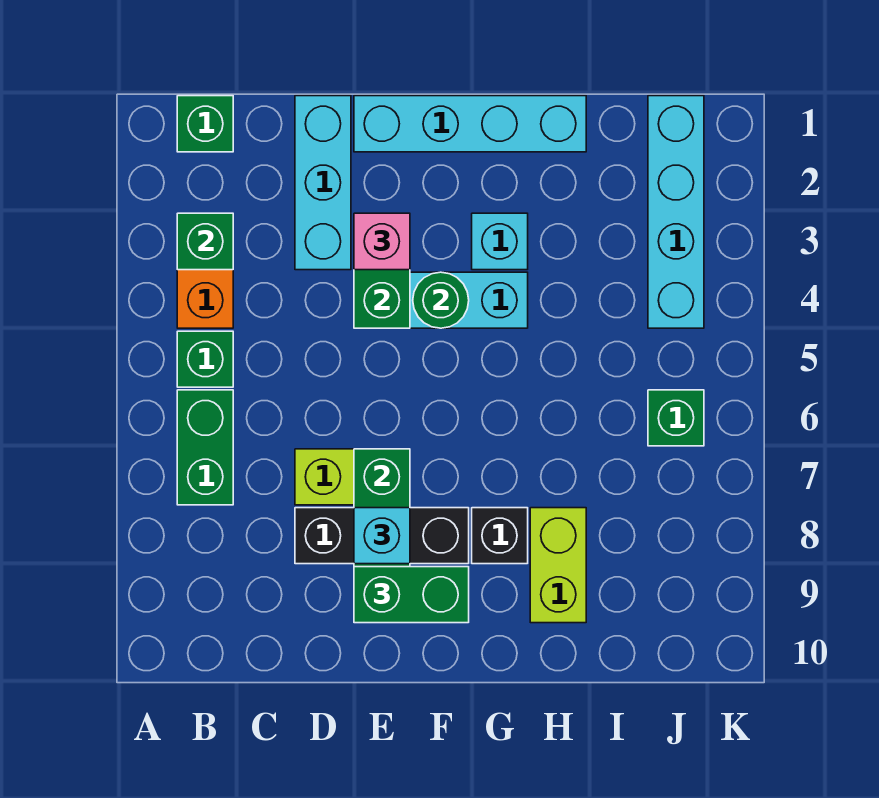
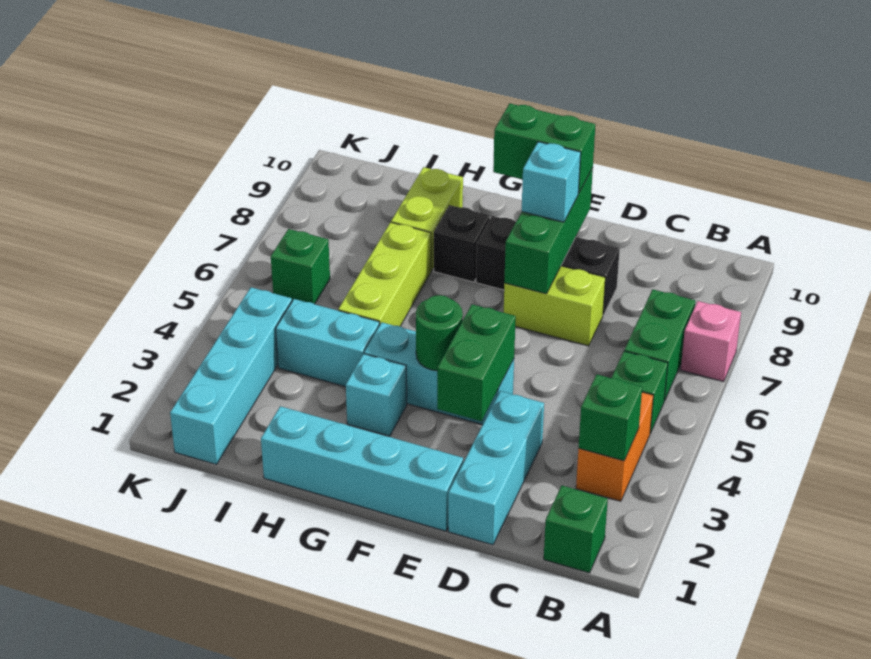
pink 1x1 brick [354,213,410,270] -> pink 1x1 brick moved to [681,301,741,382]
none -> cyan 1x2 brick [276,299,379,387]
none -> lime 1x3 brick [338,222,431,326]

